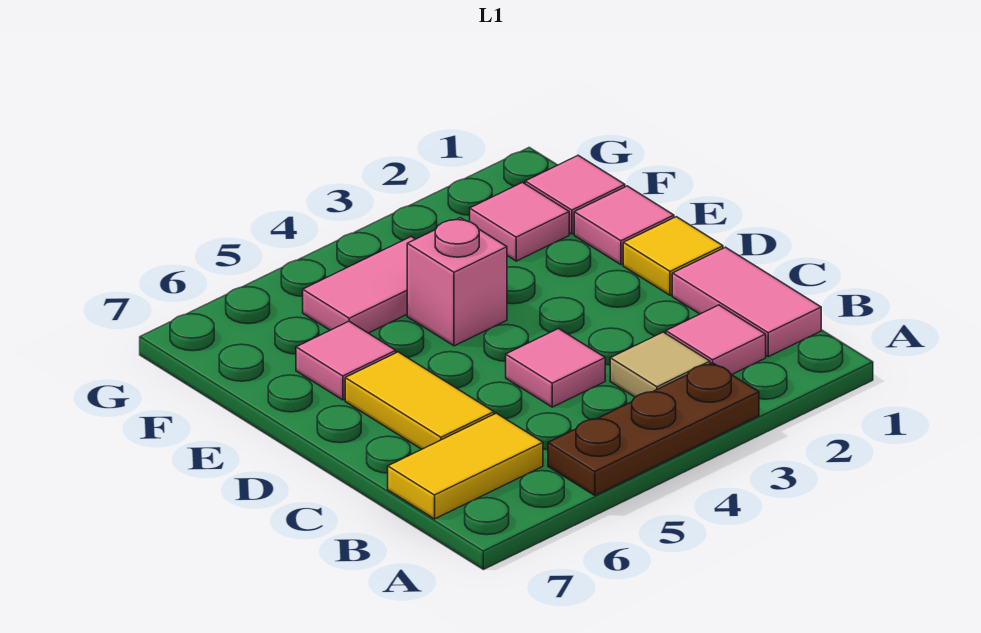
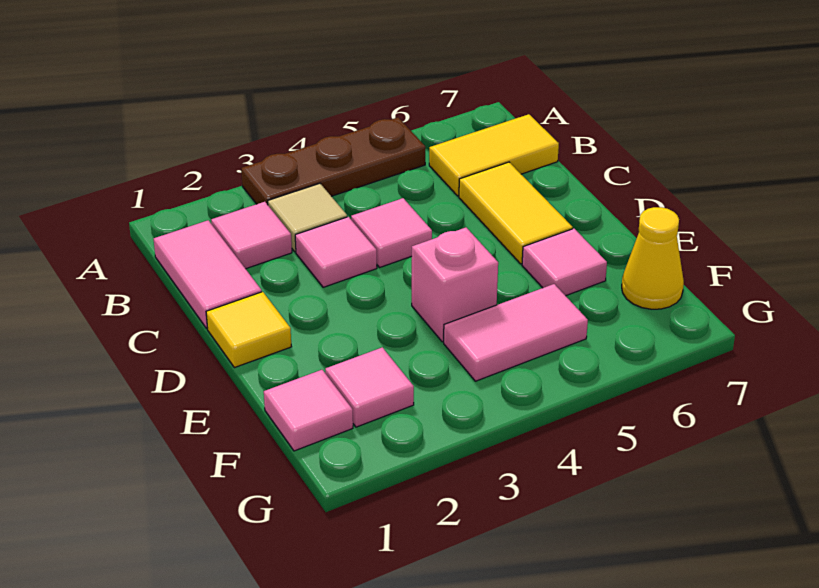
pink 1x1 tile [574,186,674,265] -> pink 1x1 tile moved to [295,217,377,287]
none -> yellow 1x1 cone [622,207,684,309]

